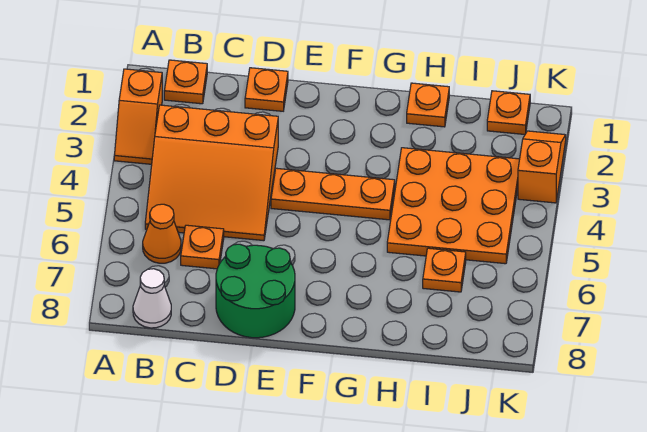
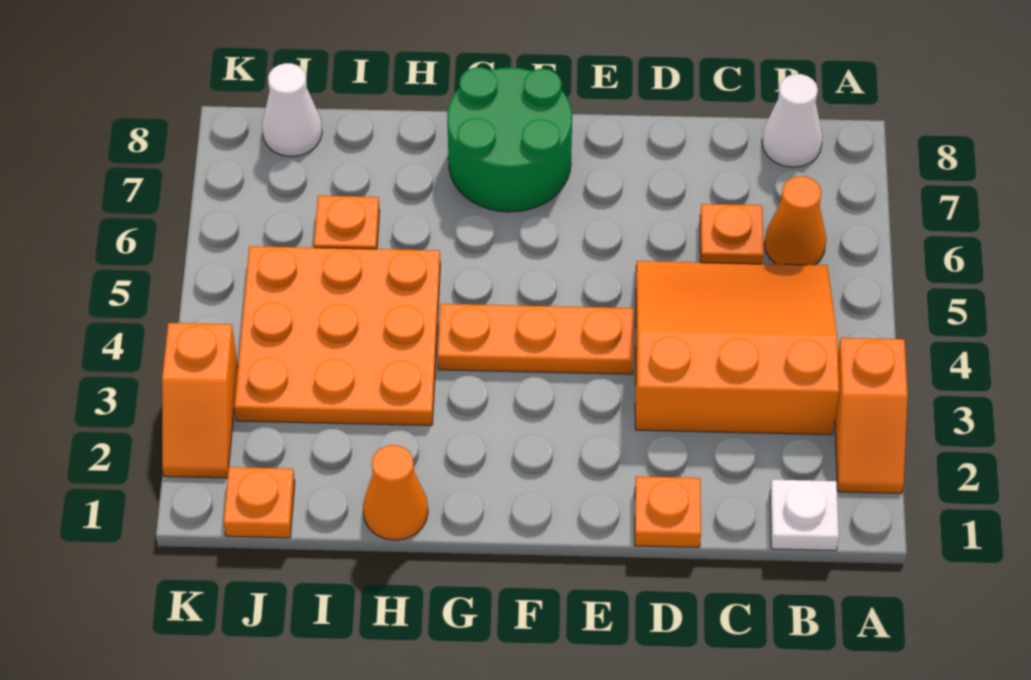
orange 1x2 slope [114,69,162,164] -> orange 1x2 slope turned to [835,338,908,493]
orange 1x1 plate [164,60,207,104] -> white 1x1 plate [770,480,839,551]
green 2x2 round brick [216,244,295,338] -> green 2x2 round brick moved to [447,67,572,212]
orange 1x1 plate [407,83,449,127] -> orange 1x1 cone [363,445,428,540]
none -> white 1x1 cone [262,63,322,157]

